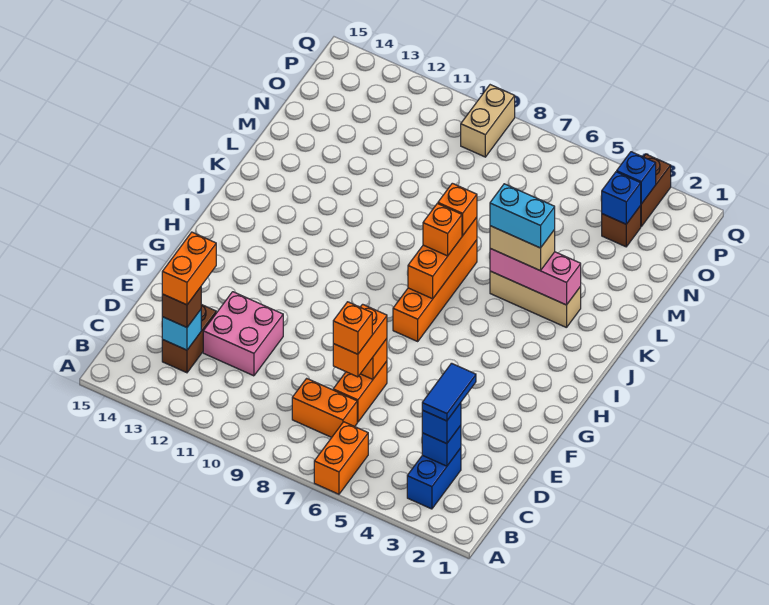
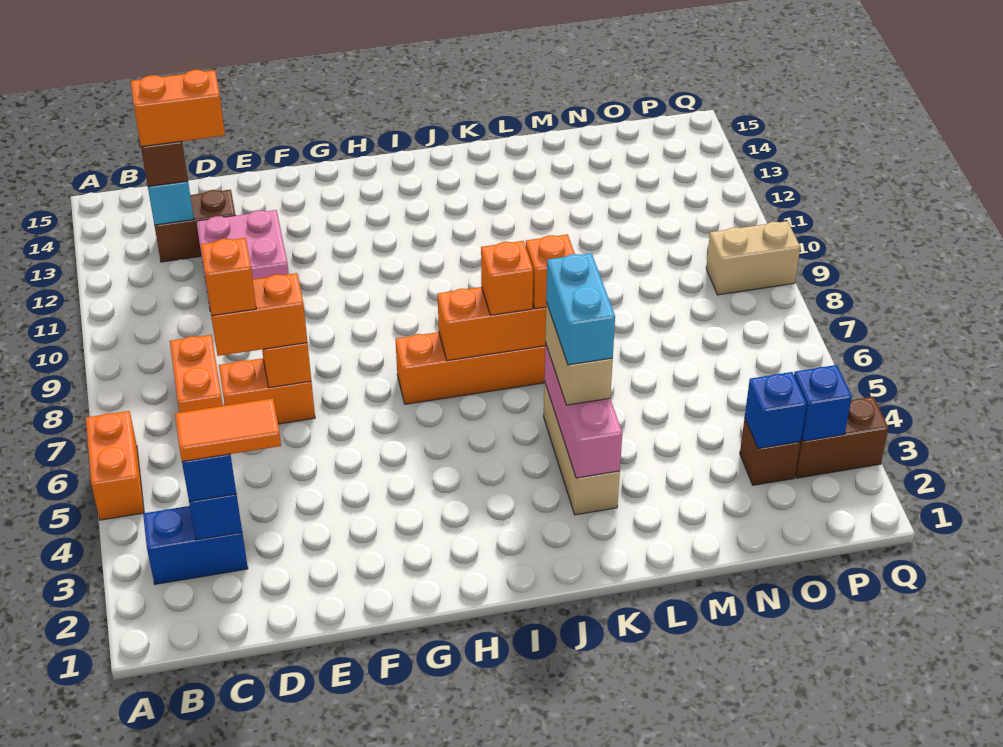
orange 1x2 brick [314,422,368,494] -> orange 1x2 brick turned to [86,411,144,520]
blue 1x2 tile [422,363,476,421] -> orange 1x2 tile [175,398,281,462]

